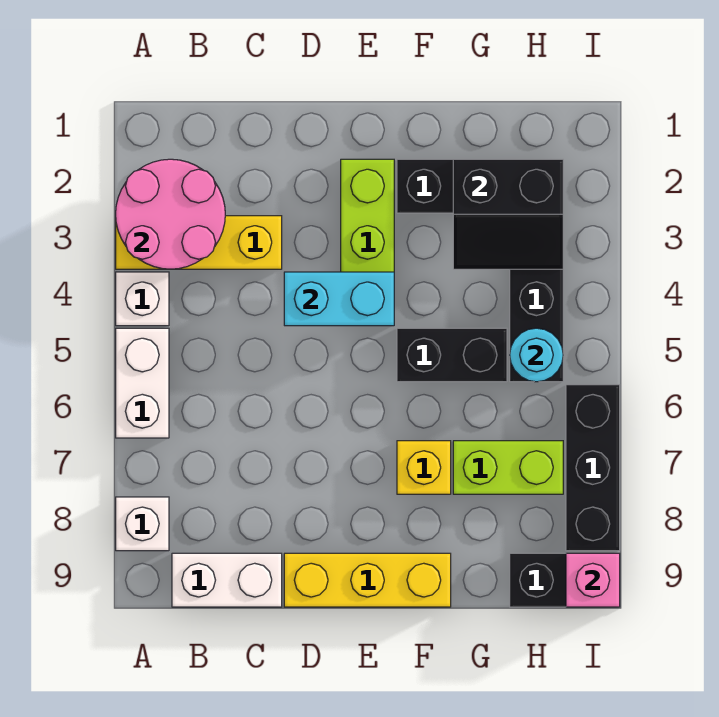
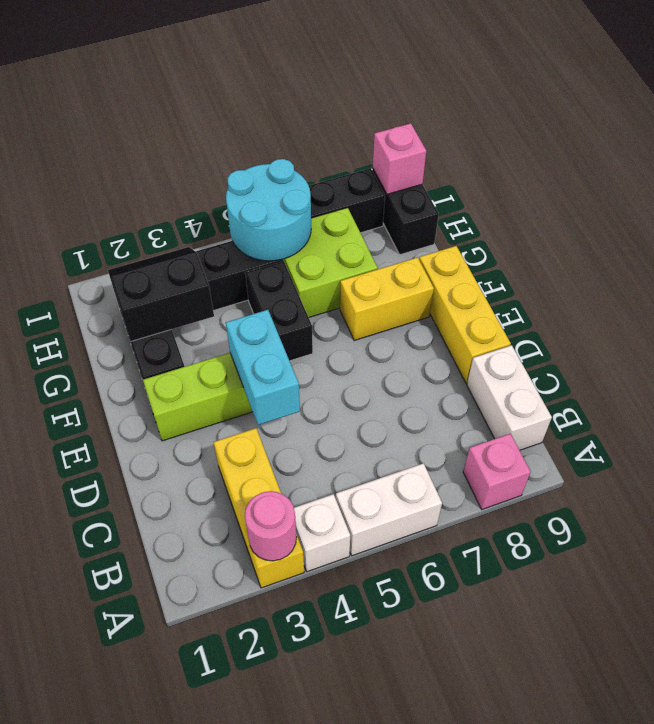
pink 2x2 round brick [116,159,225,269] -> pink 1x1 round brick [245,491,297,561]
white 1x1 brick [116,497,169,551] -> pink 1x1 brick [463,434,531,509]
yellow 1x1 brick [397,441,451,494] -> yellow 1x2 brick [340,257,434,341]
black 2x2 slope [453,159,563,269] -> black 2x2 slope turned to [108,247,214,341]
lime 1x2 brick [453,441,563,494] -> lime 2x2 brick [283,208,378,317]
cyan 1x1 round brick [510,328,563,382] -> cyan 2x2 round brick [226,159,311,261]

